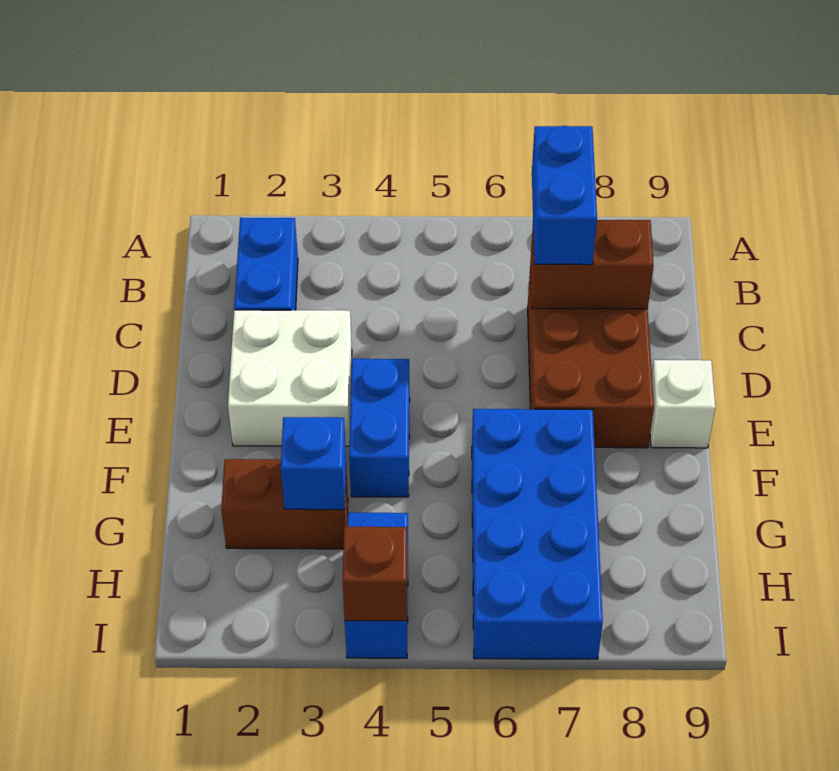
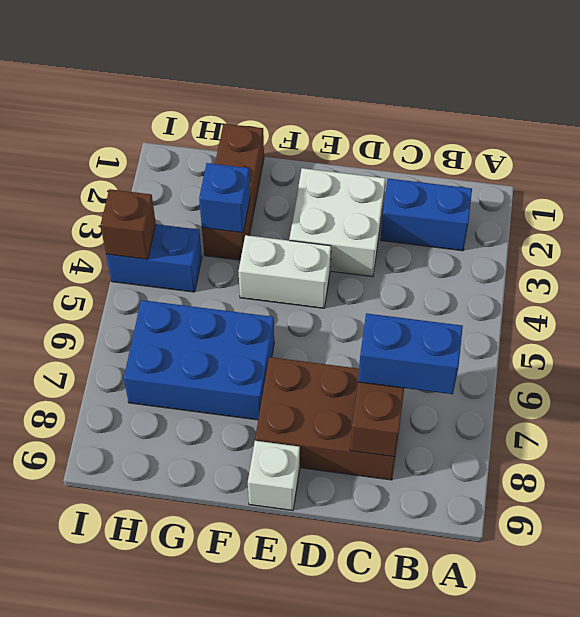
blue 1x2 brick [349,359,410,497] -> white 1x2 brick [238,235,331,308]
blue 2x4 brick [472,409,603,659] -> blue 2x3 brick [124,300,274,420]
brown 1x2 brick [221,459,348,549] -> brown 1x3 brick [202,124,264,260]

